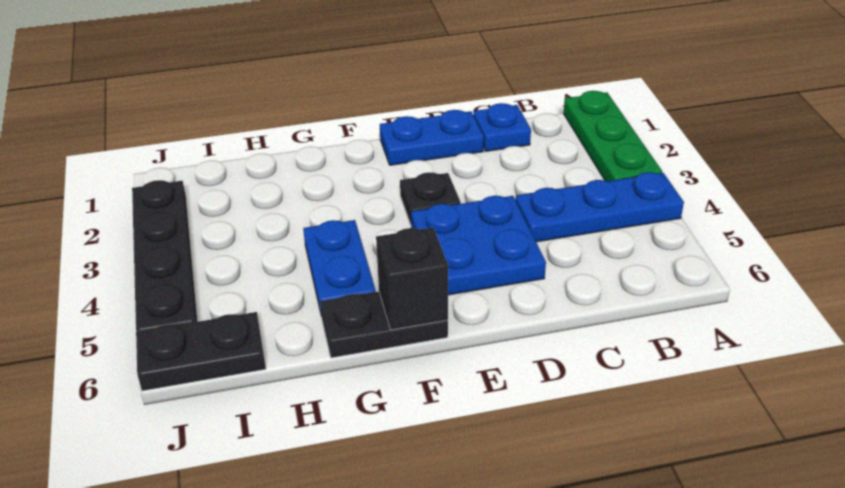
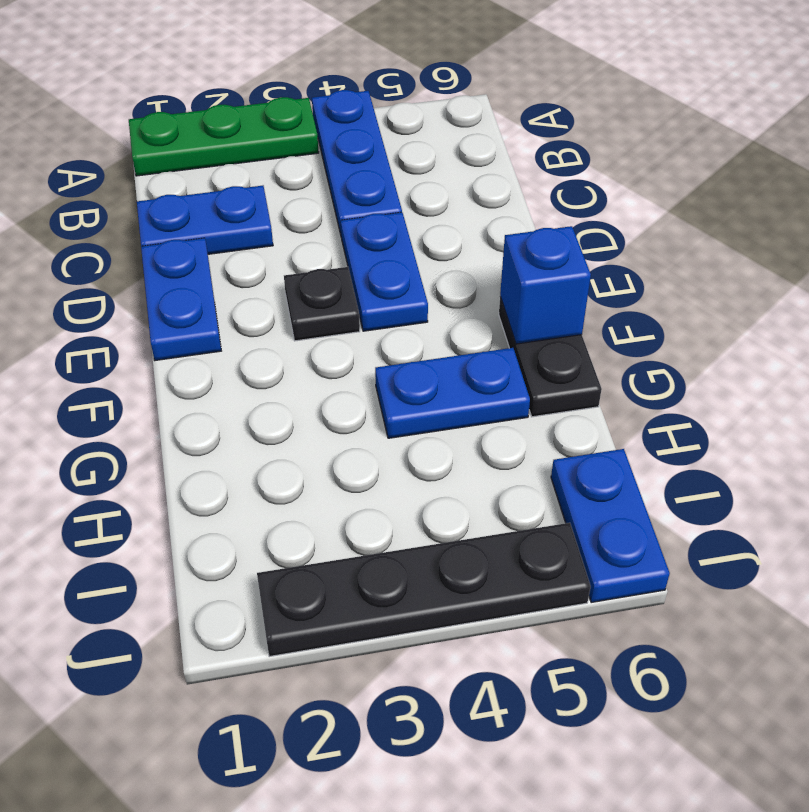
blue 1x1 plate [473,103,531,151] -> blue 1x2 plate [137,186,273,254]
blue 2x2 plate [411,196,546,295] -> blue 1x2 plate [341,212,428,331]
black 1x1 brick [376,227,448,330] -> blue 1x1 brick [500,226,591,344]
black 1x2 plate [136,312,266,391] -> blue 1x2 plate [551,449,670,603]

